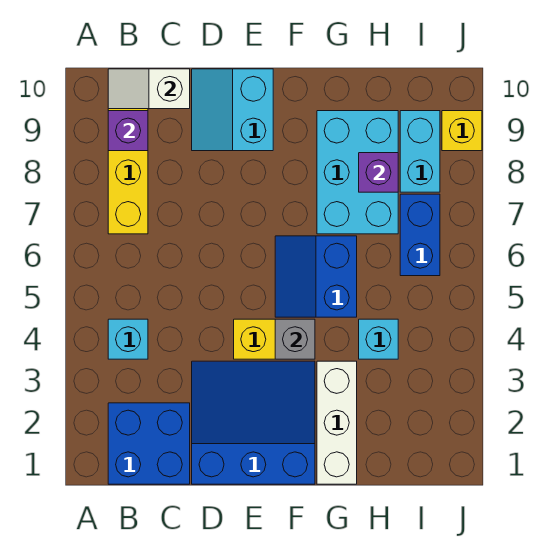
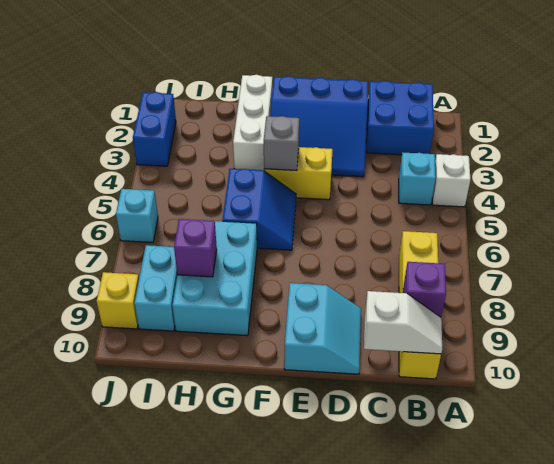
none -> white 1x1 brick [432,154,470,207]
cyan 1x1 brick [359,319,398,359] -> cyan 1x1 brick moved to [116,189,158,243]
blue 1x2 brick [400,194,440,276] -> blue 1x2 brick moved to [133,92,176,166]

